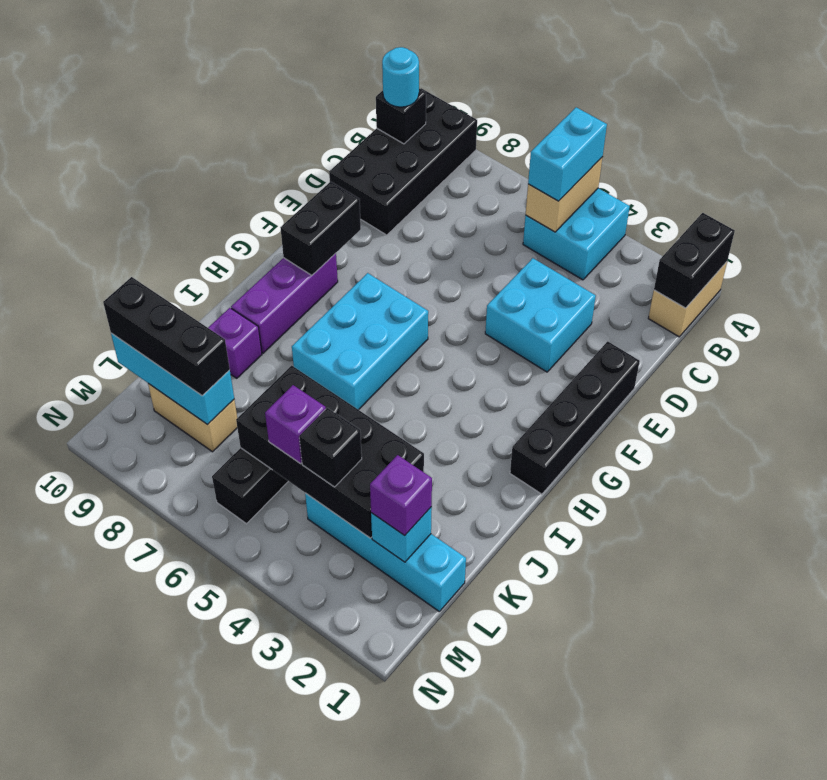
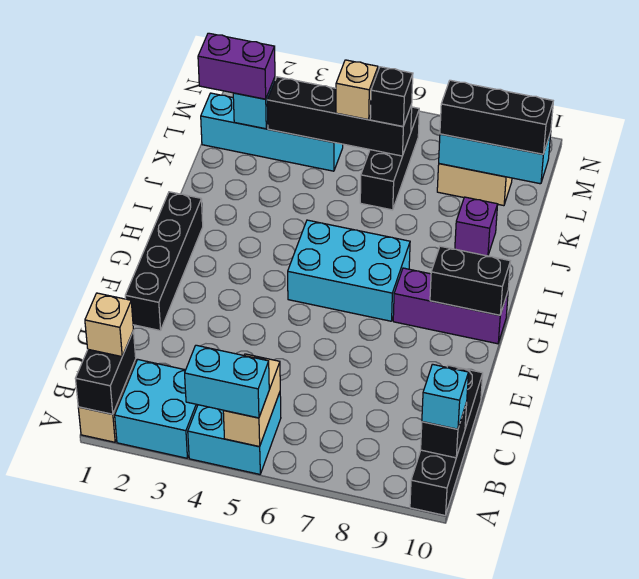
cyan 1x2 brick [528,107,607,201] -> cyan 1x2 brick turned to [185,345,269,418]
black 2x4 brick [329,88,477,235] -> black 1x4 brick [410,365,483,515]
none -> tan 1x1 brick [85,293,133,357]
cyan 1x1 round brick [382,47,419,107] -> cyan 1x1 brick [422,364,468,429]
cyan 2x2 brick [485,258,596,372] -> cyan 2x2 brick moved to [115,360,198,458]
black 1x2 brick [280,182,361,275] -> black 1x2 brick turned to [430,246,510,315]
cyan 2x3 brick [292,273,428,410] -> cyan 2x3 brick turned to [288,220,410,321]
purple 1x3 brick [231,253,338,353] -> purple 1x3 brick turned to [393,268,508,344]
black 2x4 brick [236,365,424,538] -> black 1x4 brick [267,77,412,156]
purple 1x1 brick [370,455,432,535] -> purple 1x2 brick [198,33,275,99]
black 1x1 brick [299,408,362,487] -> black 1x1 brick moved to [370,67,413,126]
purple 1x1 brick [265,385,326,464] -> tan 1x1 brick [336,60,378,120]

